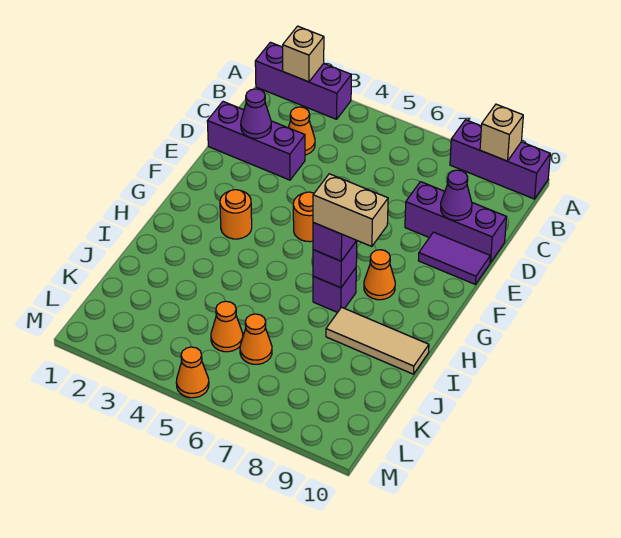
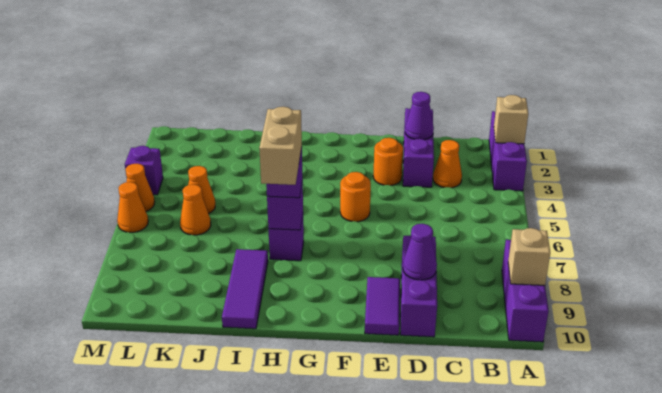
orange 1x1 round brick [220,190,252,239] -> orange 1x1 round brick moved to [373,138,403,185]
orange 1x1 cone [364,250,395,300] -> orange 1x1 cone moved to [117,182,148,233]
tan 1x3 tile [326,307,429,374] -> purple 1x3 tile [222,249,268,329]
none -> purple 1x1 brick [125,146,163,195]

